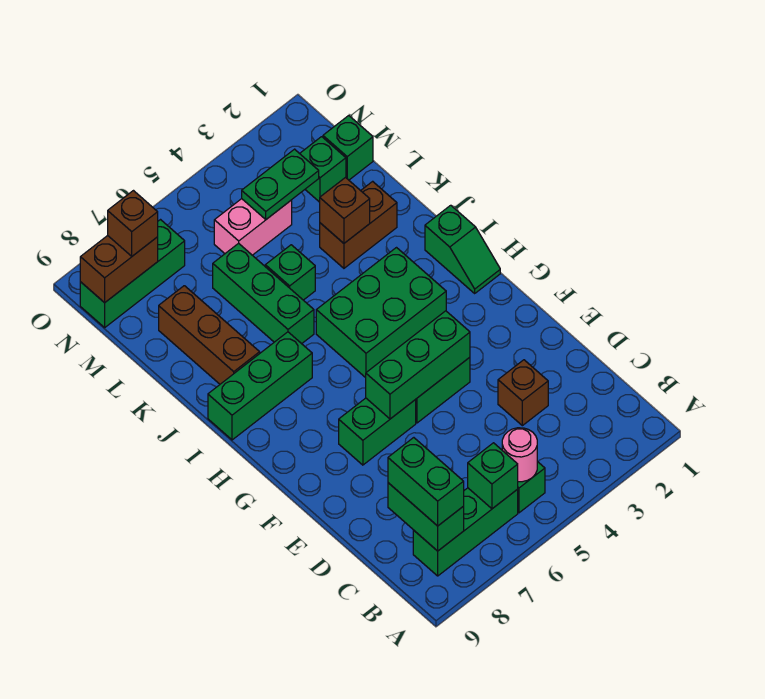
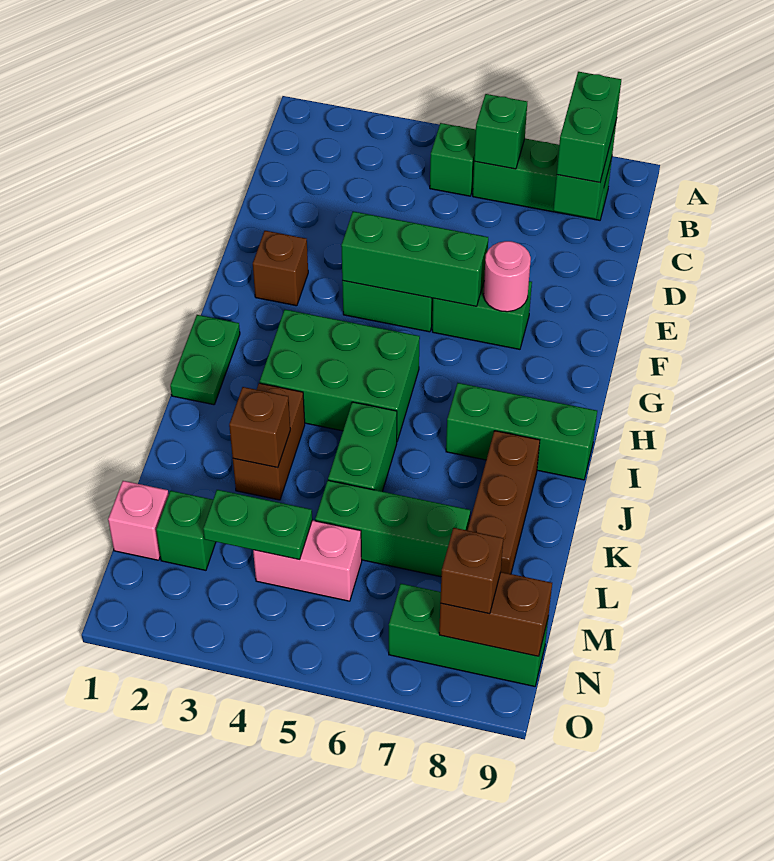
pink 1x1 round brick [502,428,537,482] -> pink 1x1 round brick moved to [483,241,531,312]
brown 1x1 brick [498,360,548,426] -> brown 1x1 brick moved to [253,231,308,306]
green 1x2 slope [425,205,500,293] -> green 1x2 plate [170,315,240,405]
green 1x3 brick [213,243,314,344] -> green 1x3 brick turned to [315,480,470,577]
brown 1x2 brick [320,181,397,268] -> brown 1x2 brick turned to [233,383,305,500]
green 1x1 brick [265,245,315,300] -> green 1x2 brick [328,402,397,492]
green 1x1 brick [323,116,373,180] -> pink 1x1 brick [108,481,169,560]

